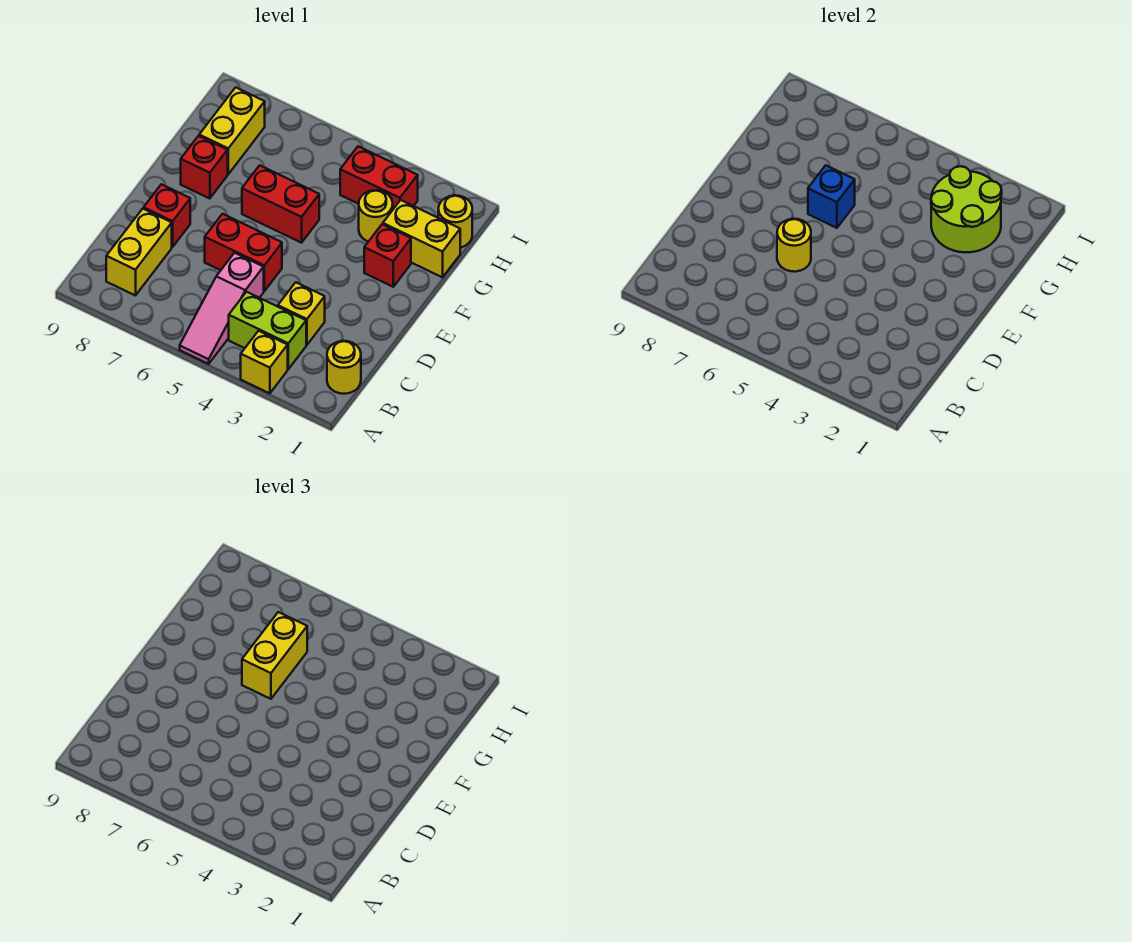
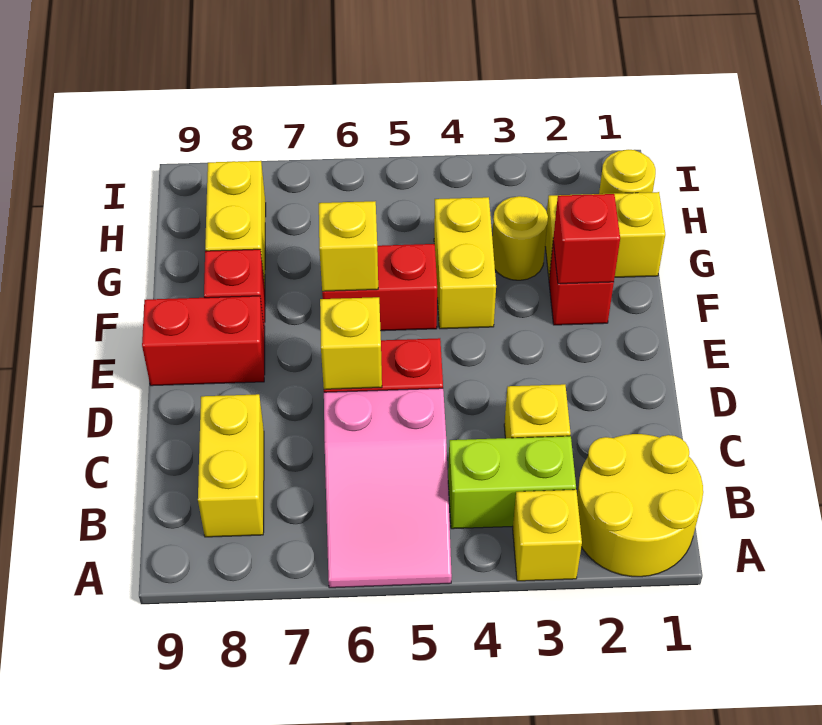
pink 1x3 slope [180,253,264,364] -> pink 2x3 slope [324,388,452,588]
yellow 1x1 round brick [327,341,361,394] -> yellow 2x2 round brick [577,434,703,577]
yellow 1x1 round brick [777,219,811,272] -> yellow 1x1 brick [320,297,382,389]
red 1x1 brick [144,184,190,247] -> red 1x1 brick moved to [553,194,620,284]
blue 1x1 brick [808,165,855,228] -> yellow 1x1 brick [319,201,378,292]
yellow 1x2 brick [242,612,307,699] -> yellow 1x2 brick moved to [434,197,496,329]
lime 2x2 round brick [931,166,1002,252] -> none
red 1x2 brick [340,146,418,209] -> red 1x2 brick moved to [142,296,265,386]

